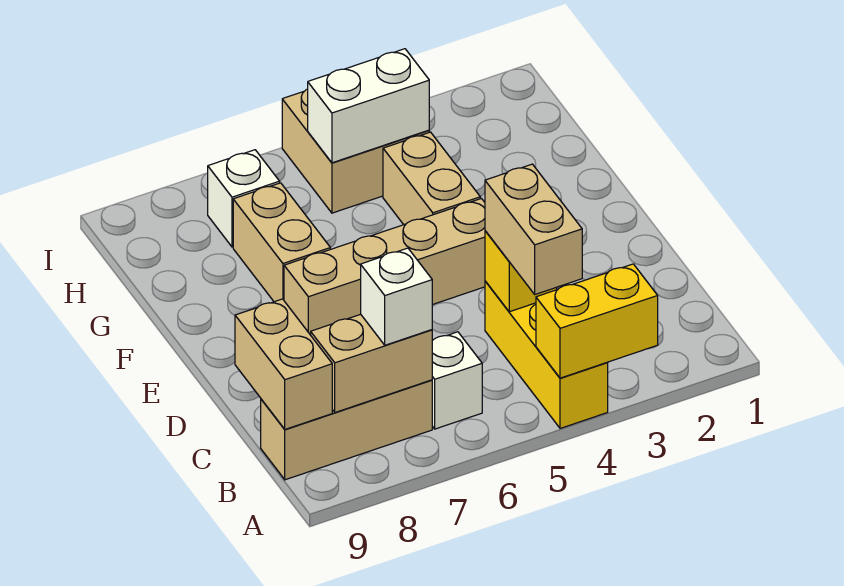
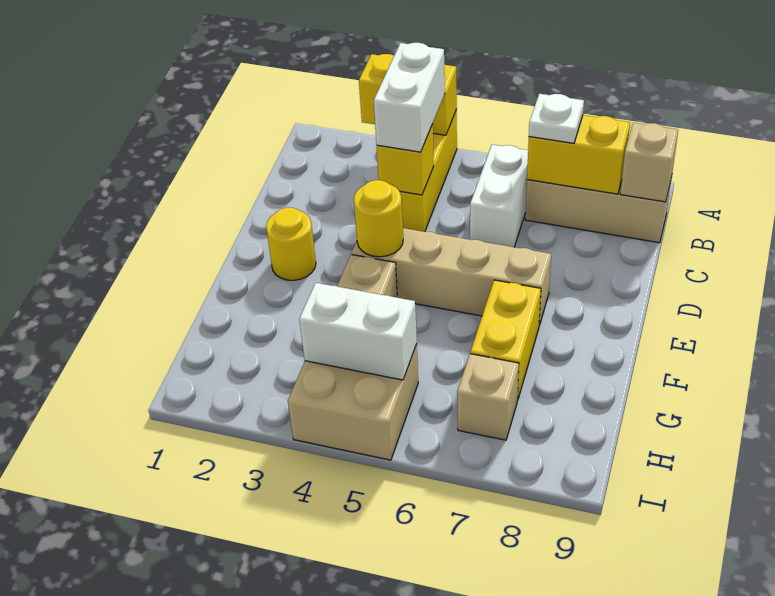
tan 1x2 brick [485,164,582,294] -> white 1x2 brick [374,43,445,152]
white 1x1 brick [432,332,482,429] -> white 1x2 brick [470,145,528,247]
tan 1x2 brick [311,314,432,412] -> yellow 1x2 brick [527,115,630,194]
white 1x1 brick [361,248,432,345] -> white 1x1 plate [529,94,584,143]
tan 1x2 brick [235,299,332,429] -> tan 1x1 brick [620,123,678,202]
none -> yellow 1x1 round brick [266,208,316,280]
none -> yellow 1x1 round brick [354,180,403,257]
tan 1x2 brick [233,183,330,302] -> yellow 1x2 brick [470,280,541,401]
white 1x1 brick [208,150,280,247] -> tan 1x1 brick [457,354,519,440]

